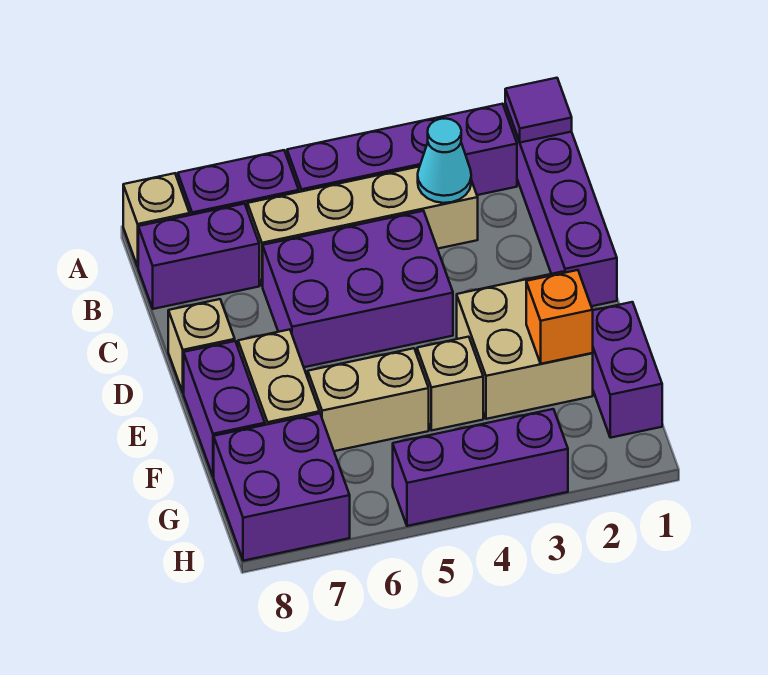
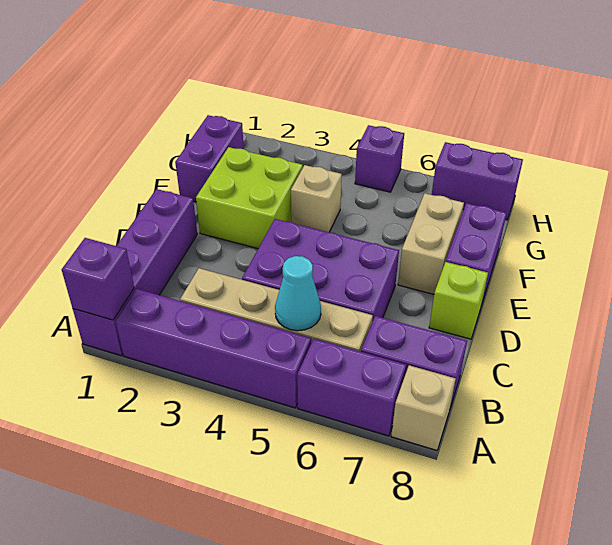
purple 1x1 tile [505,78,572,142] -> purple 1x1 brick [62,238,134,320]
cyan 1x1 cone [418,119,471,203] -> cyan 1x1 cone moved to [275,256,321,331]
tan 1x1 brick [168,299,235,393] -> lime 1x1 brick [429,262,488,339]
tan 2x2 brick [457,272,593,419] -> lime 2x2 brick [196,147,303,248]
orange 1x1 brick [526,270,593,364] -> none
tan 1x2 brick [308,348,429,451] -> none
purple 2x2 brick [214,413,350,561] -> purple 1x2 brick [432,142,523,220]
purple 1x3 brick [393,409,568,526] -> purple 1x1 brick [355,125,404,192]

